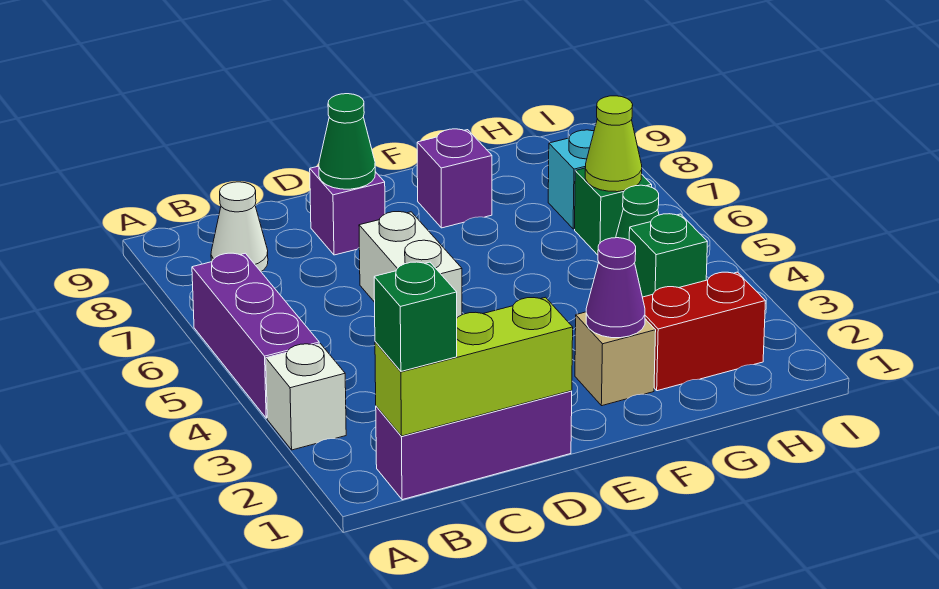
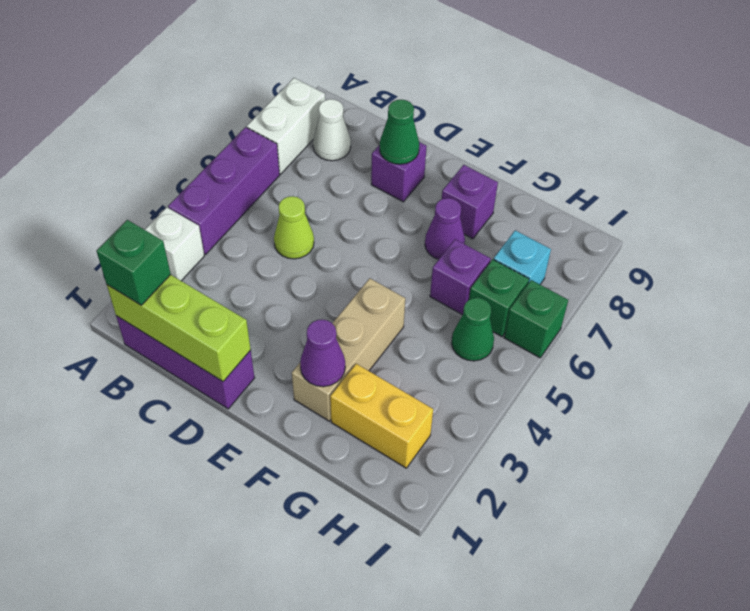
white 1x2 brick [359,212,462,318] -> white 1x2 brick moved to [247,78,325,174]
tan 1x1 brick [575,312,656,406] -> tan 1x3 brick [292,278,405,421]
none -> purple 1x1 cone [425,198,465,259]
red 1x2 brick [642,272,765,391] -> yellow 1x2 brick [330,364,433,468]
none -> purple 1x1 brick [430,239,491,315]
green 1x1 brick [629,214,707,297] -> green 1x1 brick moved to [504,280,568,358]
lime 1x1 cone [585,96,642,192] -> lime 1x1 cone moved to [274,196,314,259]

